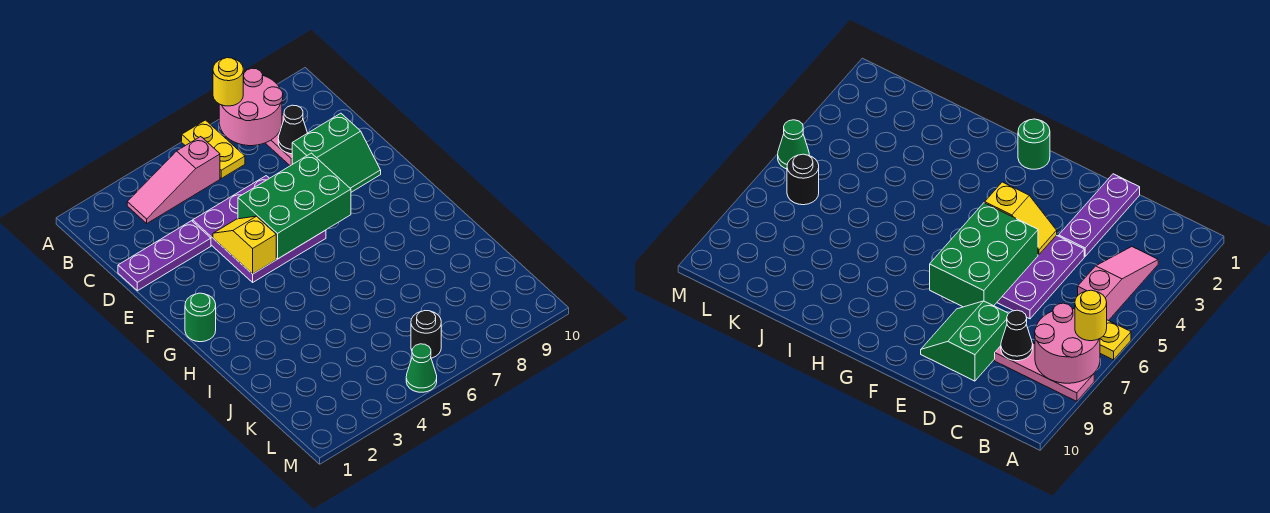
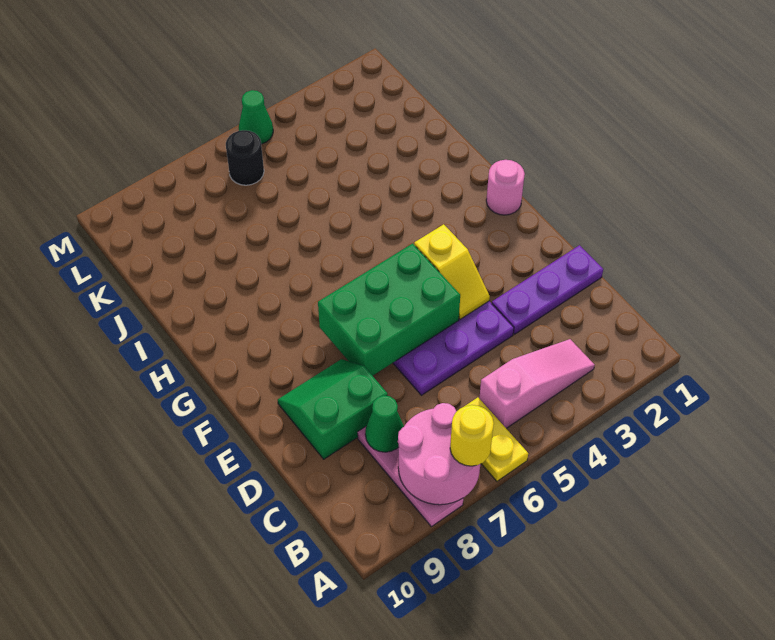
black 1x1 cone [278,105,307,154] -> green 1x1 cone [365,396,404,452]
green 1x1 round brick [185,293,216,342] -> pink 1x1 round brick [486,160,525,215]

